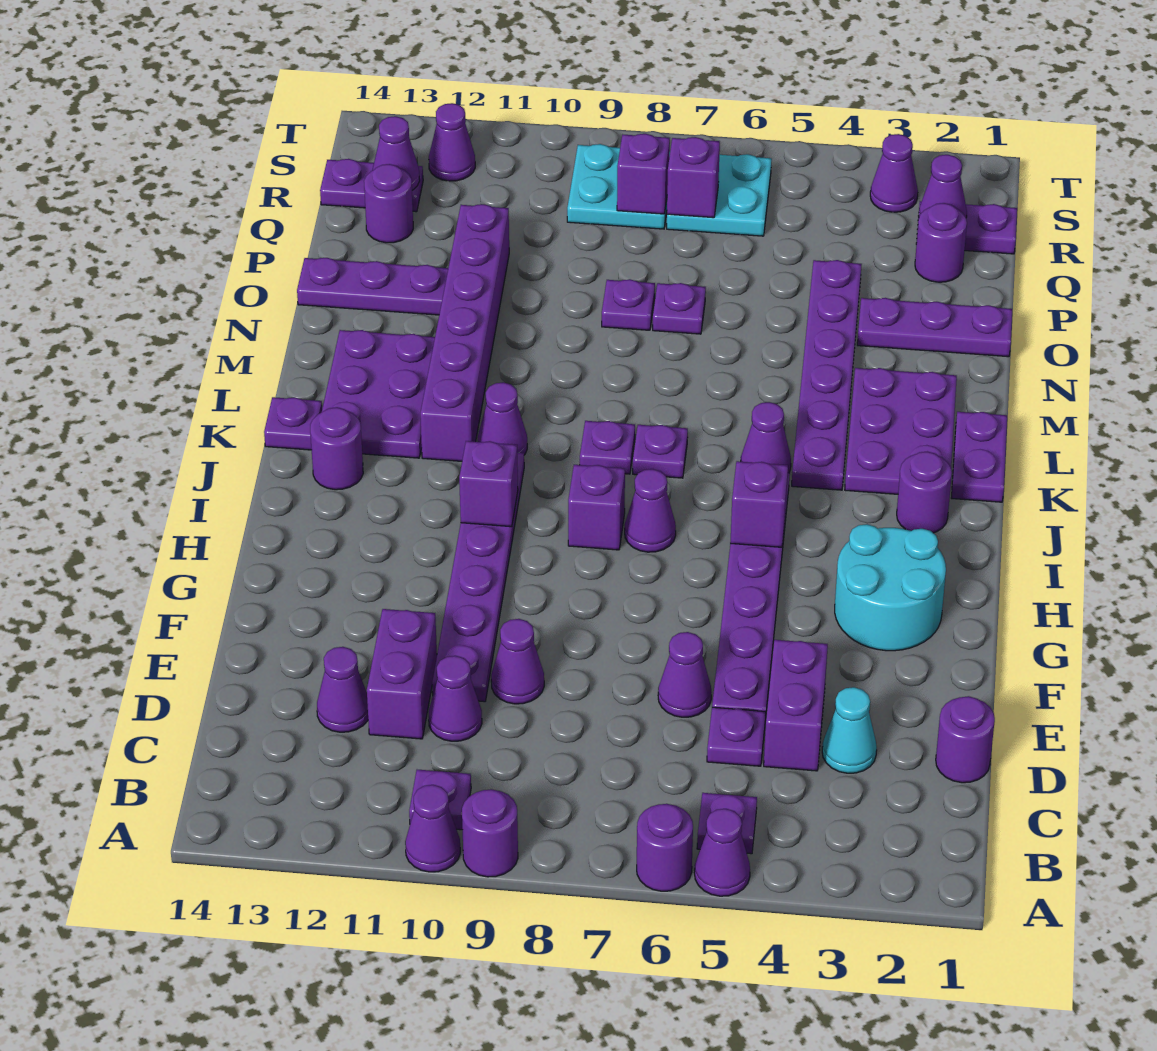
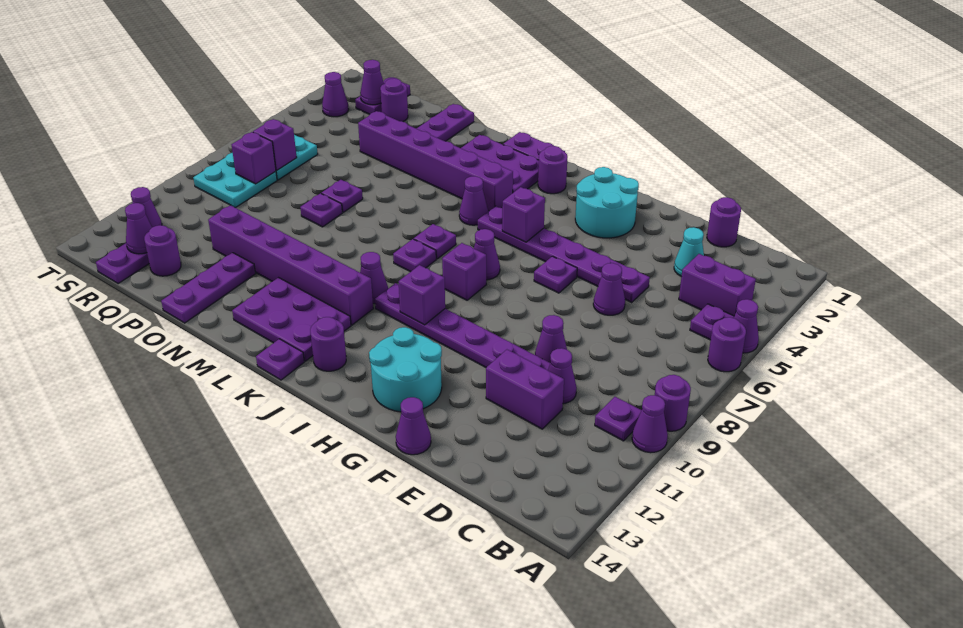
purple 1x2 brick [764,640,828,771] -> purple 1x2 brick moved to [679,254,756,316]
purple 1x1 plate [707,707,766,766] -> purple 1x1 plate moved to [534,256,577,293]
purple 1x1 cone [317,647,368,732] -> purple 1x1 cone moved to [396,397,431,455]
none -> cyan 2x2 round brick [369,327,442,412]
purple 1x6 plate [792,260,862,490] -> purple 1x6 brick [358,111,513,211]

